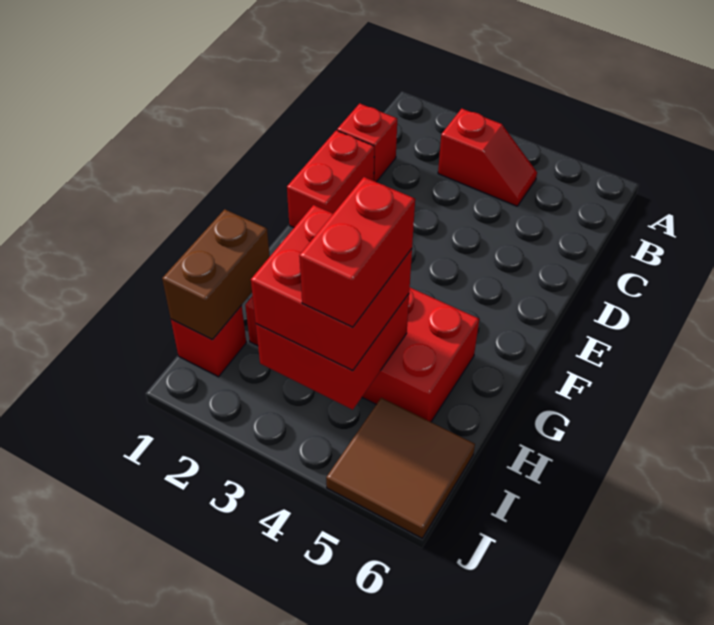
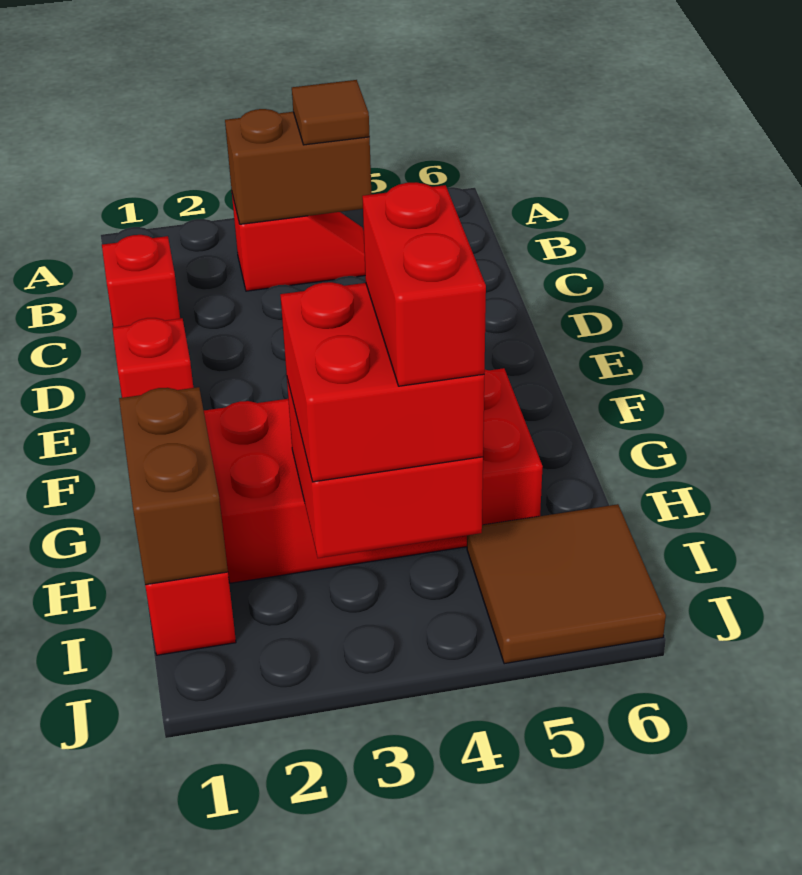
none -> brown 1x2 brick [225,109,371,224]
none -> brown 1x1 tile [292,80,370,145]
red 1x2 brick [287,130,374,227] -> red 1x1 brick [112,318,193,398]

